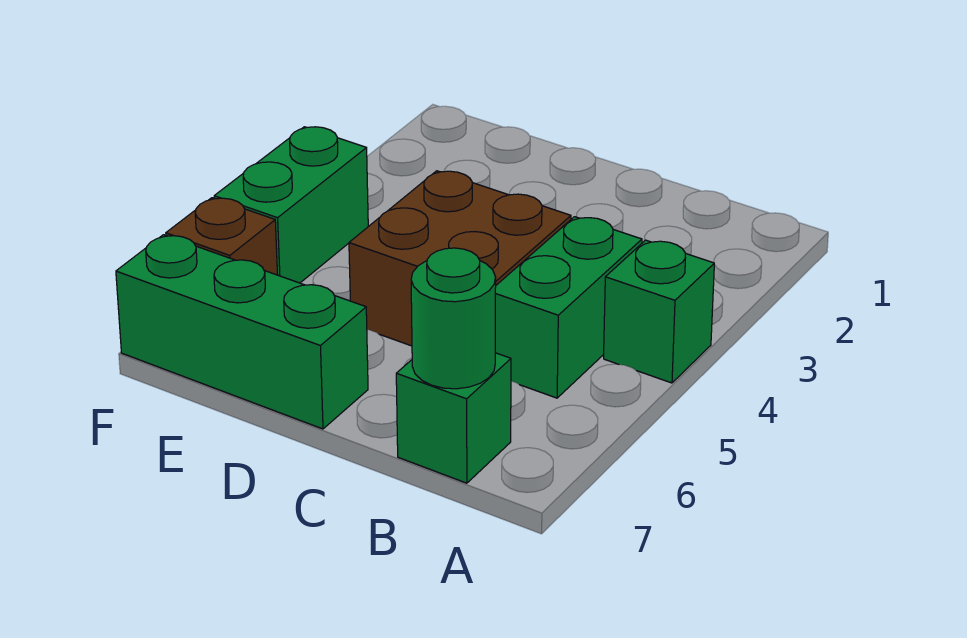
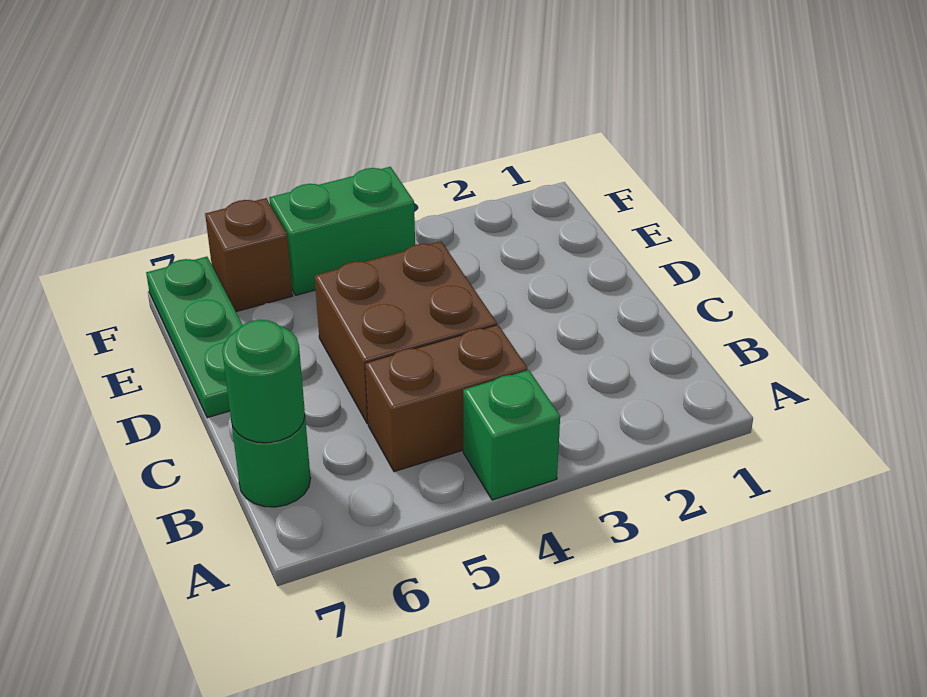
green 1x2 brick [495,217,642,398] -> brown 1x2 brick [365,325,528,472]
green 1x1 brick [396,353,511,483] -> green 1x1 round brick [231,417,311,507]
green 1x3 brick [116,235,368,429] -> green 1x3 plate [146,257,243,418]

